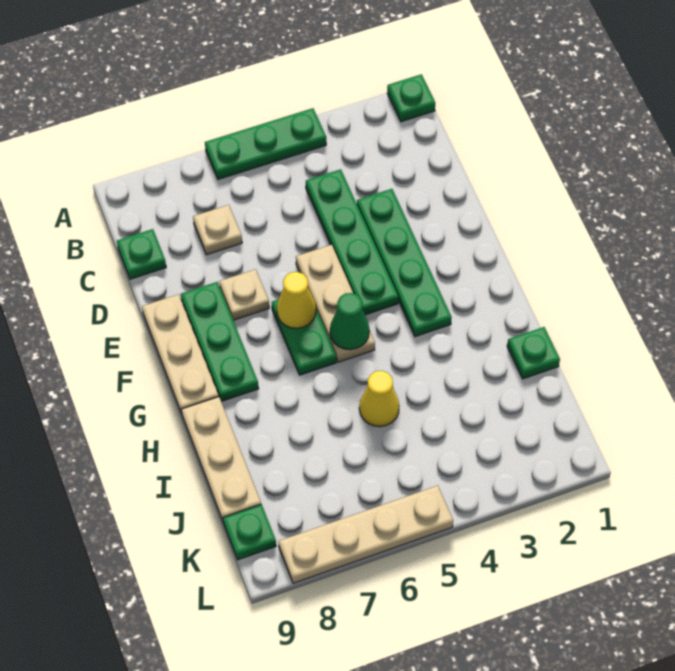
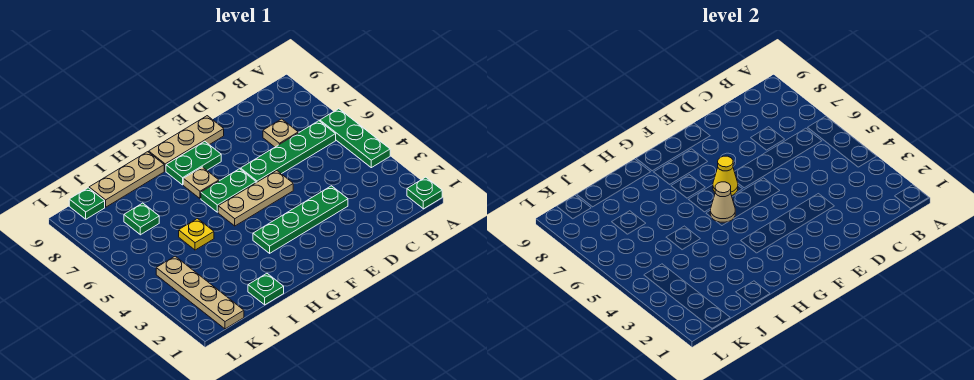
green 1x4 plate [306,169,398,315] -> green 1x4 plate moved to [241,121,336,183]
green 1x1 plate [117,229,166,279] -> green 1x1 plate moved to [124,203,159,235]
tan 1x1 plate [219,269,269,320] -> tan 1x1 plate moved to [183,167,219,199]
green 1x3 plate [181,282,259,401] -> green 1x2 plate [166,141,221,185]
green 1x1 cone [330,293,369,350] -> tan 1x1 cone [710,182,735,222]
yellow 1x1 cone [359,371,399,427] -> yellow 1x1 plate [179,219,214,250]
tan 1x4 plate [279,486,453,583] -> tan 1x4 plate moved to [156,256,244,329]

